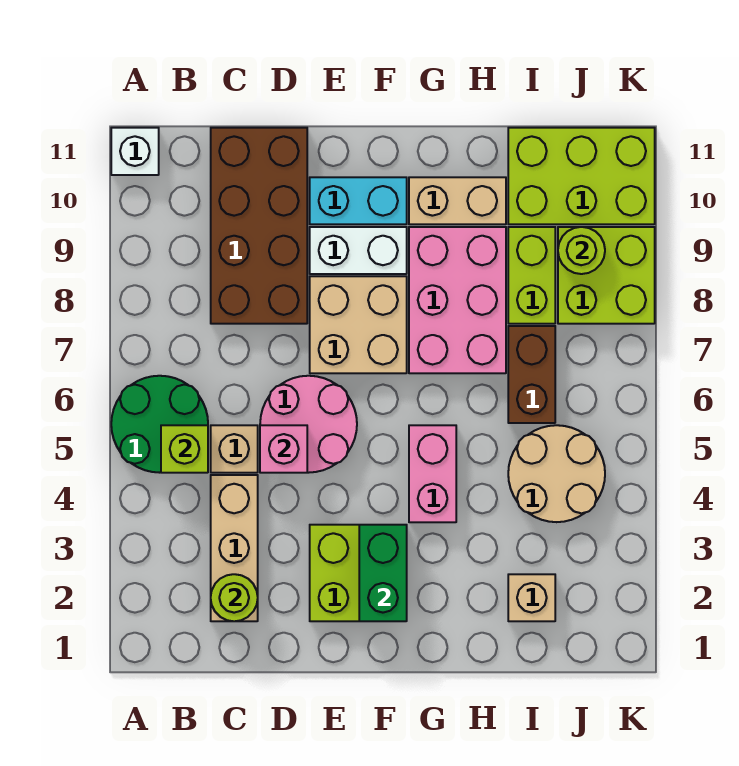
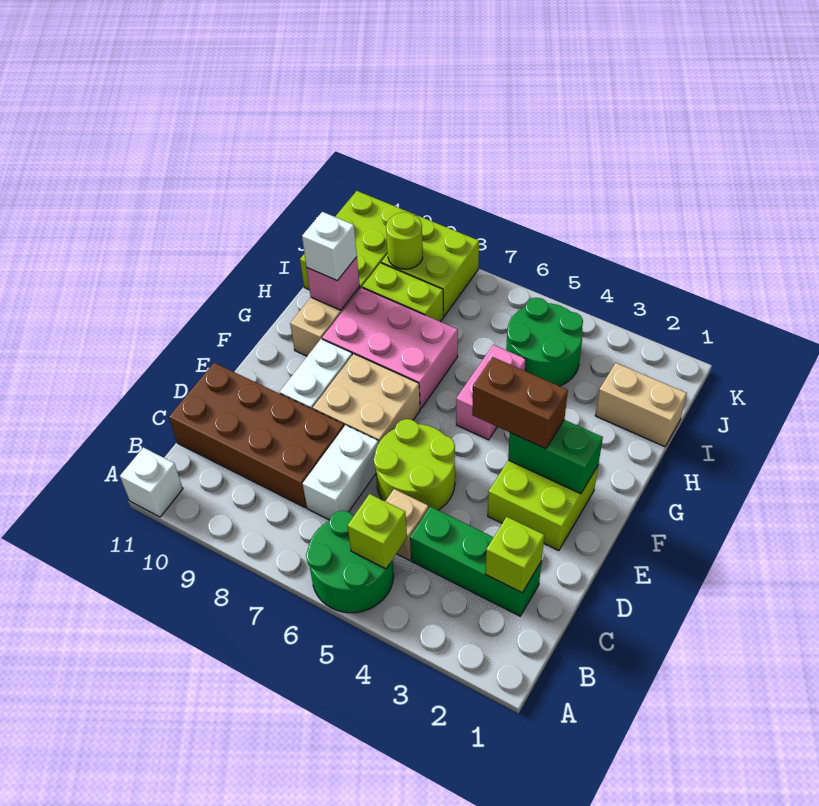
tan 1x3 brick [211,475,258,621] -> green 1x3 brick [410,507,542,616]
lime 1x1 round brick [211,574,258,621] -> lime 1x1 brick [485,517,544,593]
none -> white 1x2 brick [303,425,378,520]
pink 2x2 round brick [260,376,357,473] -> lime 2x2 round brick [374,419,455,510]
pink 1x1 brick [260,425,307,473] -> pink 1x1 brick moved to [307,257,360,310]
cyan 1x2 brick [310,177,407,224] -> none
pink 1x2 brick [409,425,456,522] -> pink 1x2 brick turned to [456,345,526,440]
none -> white 1x1 brick [302,212,357,281]
tan 1x1 brick [508,574,555,621] -> tan 1x2 brick [595,363,687,447]
tan 2x2 round brick [508,425,605,522] -> green 2x2 round brick [506,298,583,386]
brown 1x2 brick [508,326,555,423] -> brown 1x2 brick moved to [472,357,568,449]

